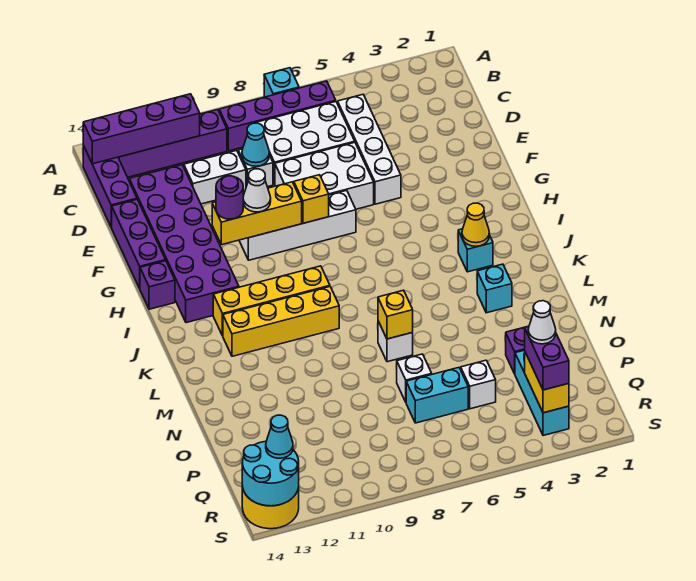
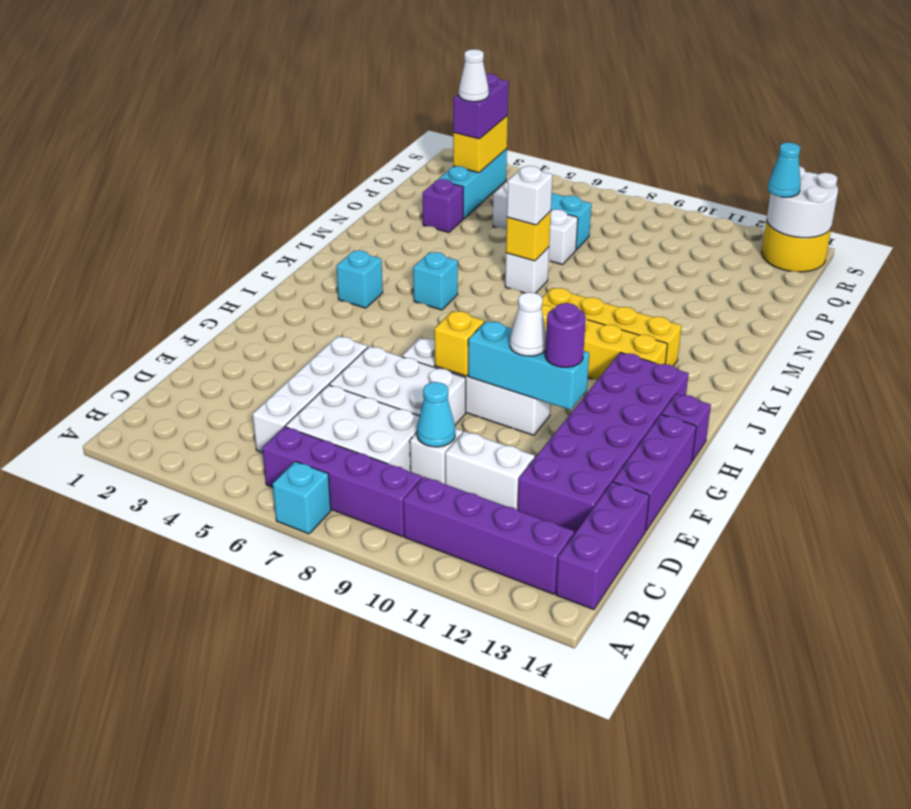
purple 1x4 brick [83,94,200,164] -> none
yellow 1x3 brick [212,182,302,245] -> cyan 1x3 brick [468,321,589,410]
yellow 1x1 cone [462,203,489,246] -> none
cyan 1x1 brick [477,264,512,313] -> cyan 1x1 brick moved to [413,252,458,310]
none -> white 1x1 brick [507,166,552,225]
cyan 2x2 round brick [242,441,299,506] -> white 2x2 round brick [767,166,838,238]

